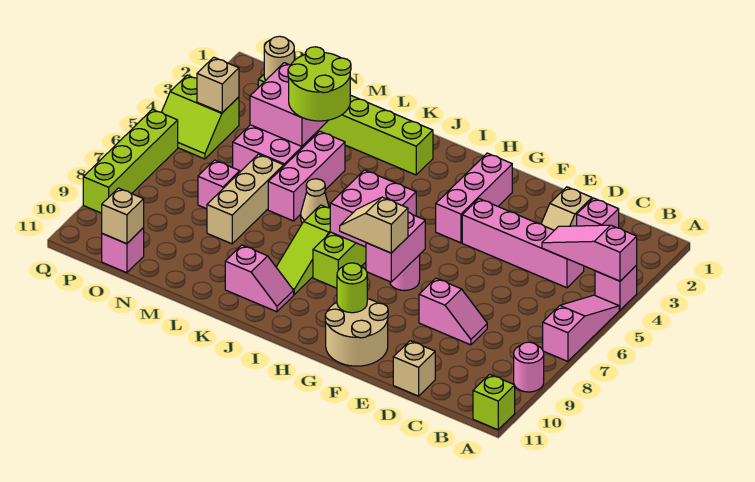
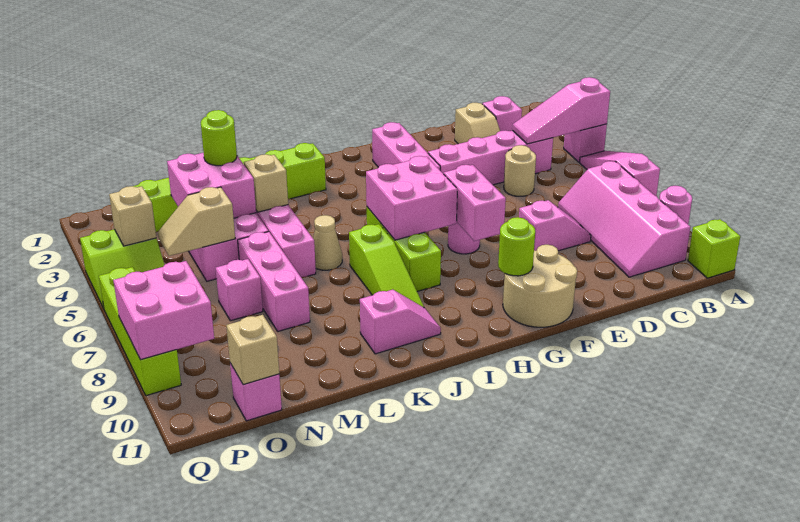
none -> pink 2x4 slope [558,161,690,277]
tan 1x1 brick [393,341,435,396] -> tan 1x1 brick moved to [244,154,288,212]
tan 1x2 slope [340,197,408,253] -> tan 1x2 slope moved to [158,187,235,256]
lime 2x2 round brick [288,47,351,121] -> lime 1x1 round brick [201,110,237,166]
tan 1x3 brick [207,154,284,244] -> pink 1x3 brick [238,232,310,331]
tan 1x1 round brick [264,36,294,80] -> tan 1x1 round brick moved to [504,145,536,196]
none -> pink 2x2 brick [113,261,214,360]

